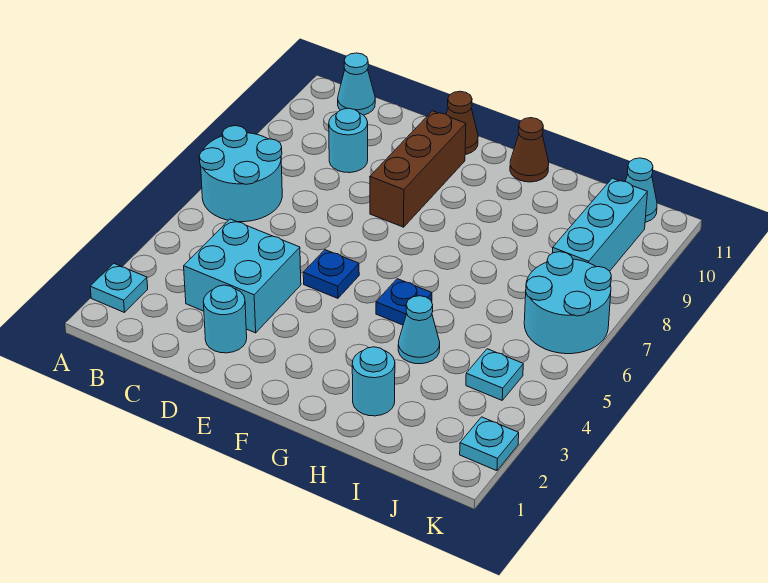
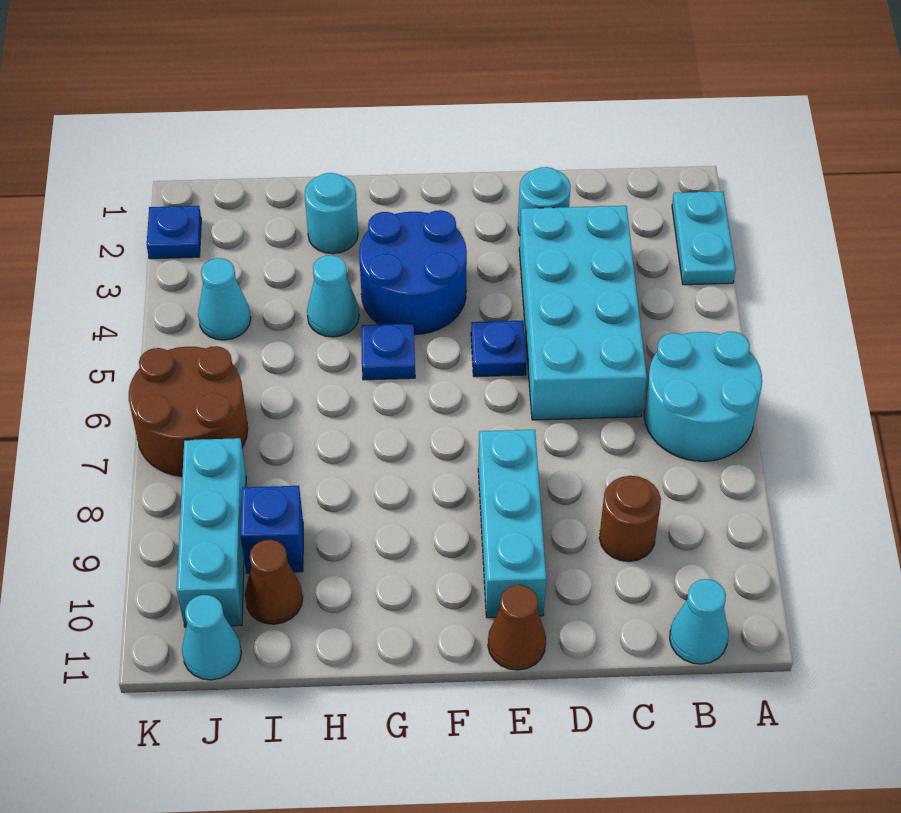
cyan 1x1 plate [90,263,148,313] -> cyan 1x2 plate [672,192,736,285]
cyan 2x2 brick [184,219,301,333] -> cyan 2x4 brick [519,206,647,420]
cyan 1x1 round brick [329,108,368,173] -> brown 1x1 round brick [599,476,661,562]
brown 1x3 brick [370,111,466,227] -> cyan 1x3 brick [478,430,546,618]
none -> blue 2x2 round brick [359,210,467,335]
brown 1x1 cone [510,118,549,182] -> brown 1x1 cone moved to [245,540,303,624]
none -> blue 1x1 brick [241,486,303,573]
cyan 1x1 plate [466,349,523,400] -> cyan 1x1 cone [198,258,251,340]
cyan 2x2 round brick [524,252,611,354] -> brown 2x2 round brick [129,346,248,477]
cyan 1x1 plate [460,417,519,471] -> blue 1x1 plate [147,206,201,259]

